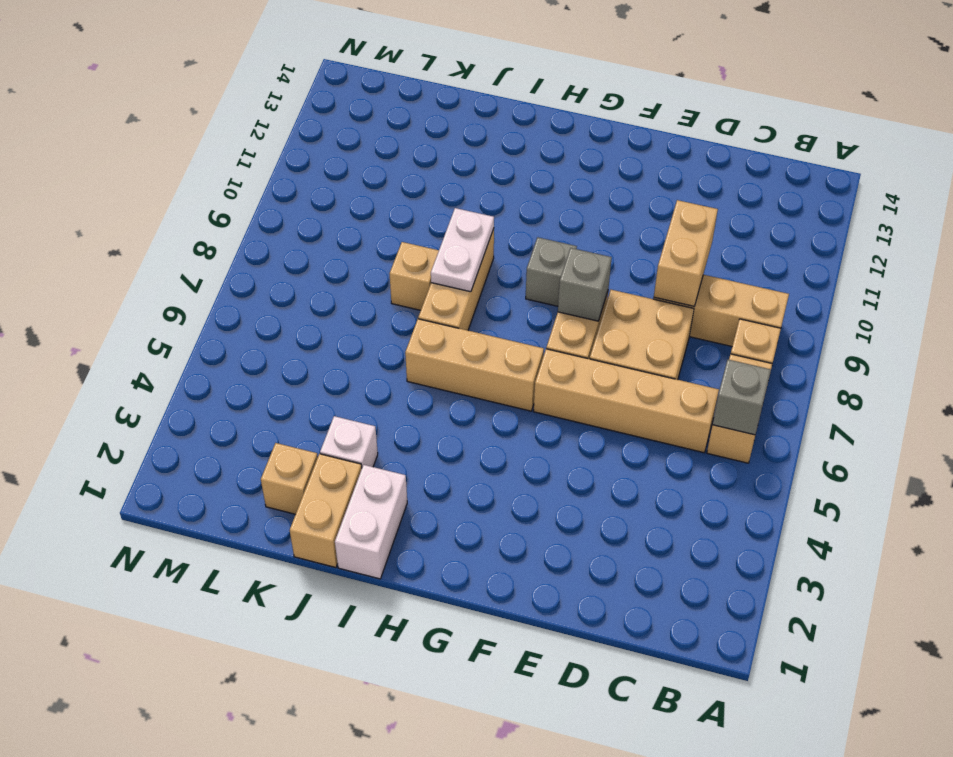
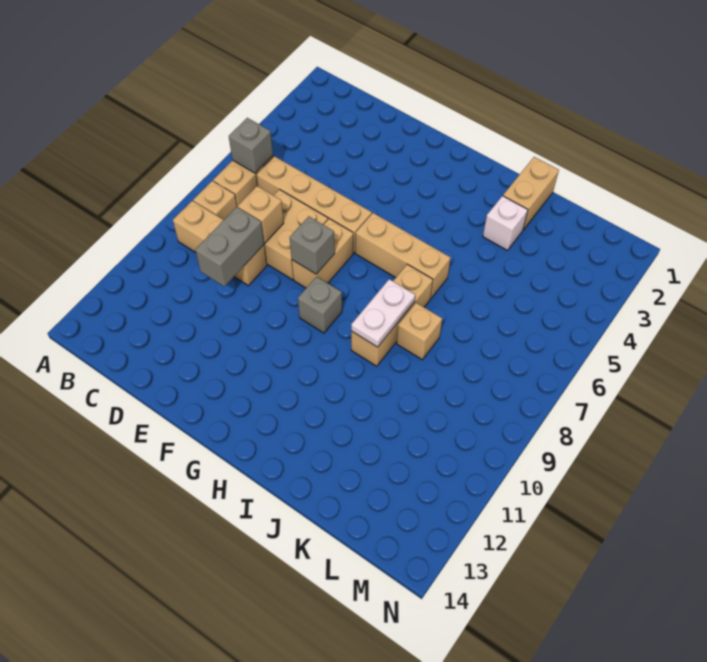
tan 1x2 brick [654,200,718,306] -> grey 1x2 brick [195,207,264,286]
white 1x2 brick [335,465,407,579] -> none
tan 1x1 brick [261,443,318,514] -> tan 1x1 brick moved to [238,186,284,243]

